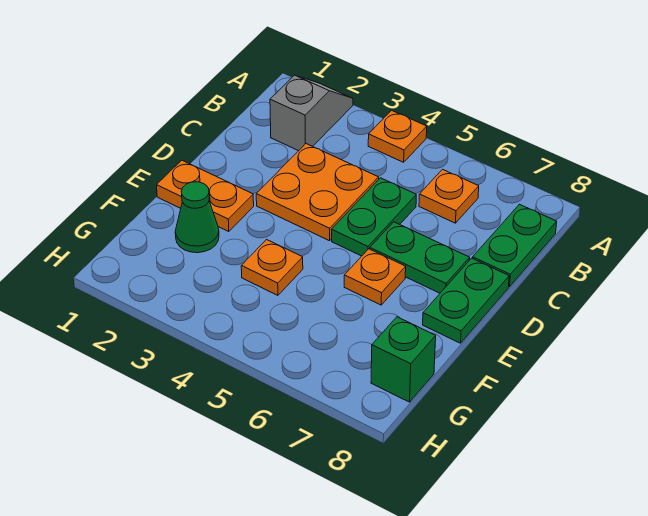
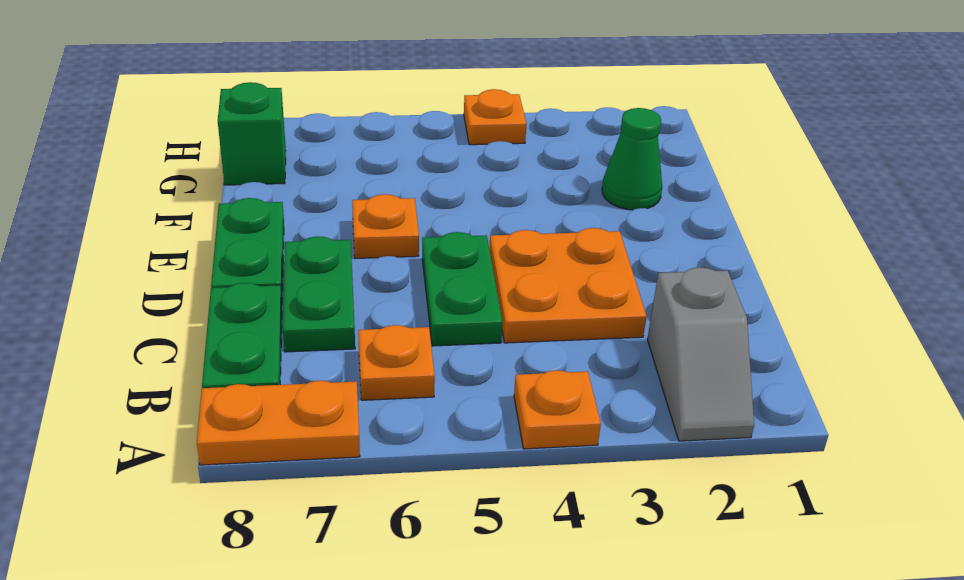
green 1x2 plate [370,222,470,293] -> green 1x2 plate turned to [283,236,355,352]
orange 1x2 plate [157,160,254,232] -> orange 1x2 plate moved to [197,381,360,465]
orange 1x1 plate [241,240,303,295] -> orange 1x1 plate moved to [464,89,527,145]

